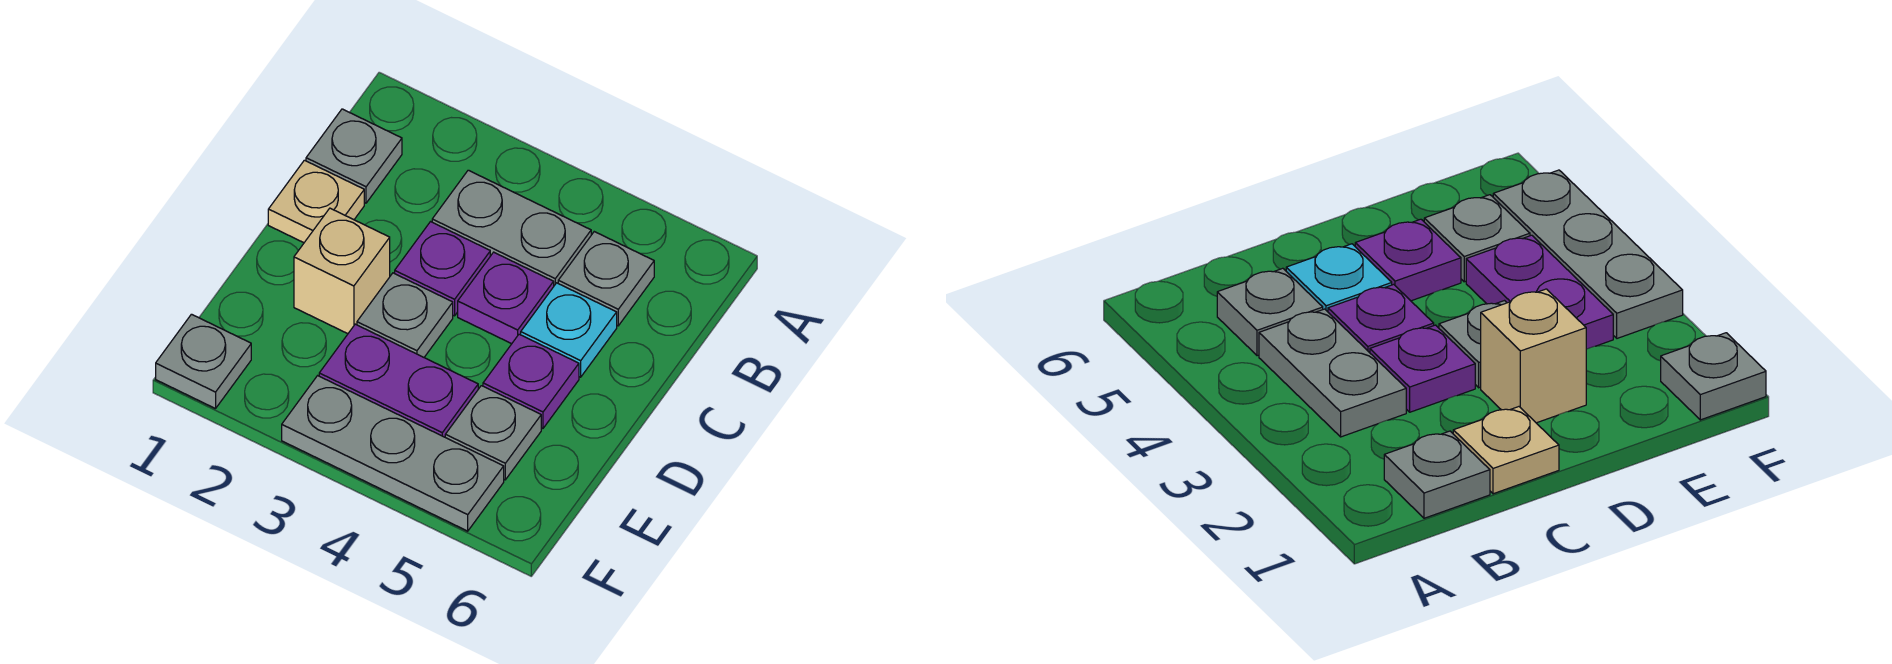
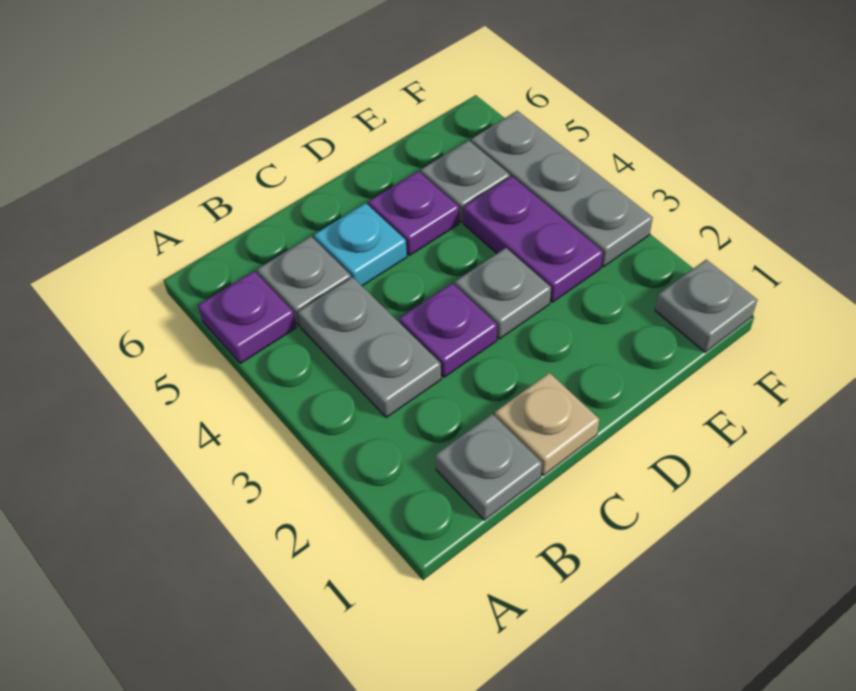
purple 1x1 plate [458,252,554,344] -> purple 1x1 plate moved to [198,271,296,364]
tan 1x1 brick [294,208,390,334] -> none

